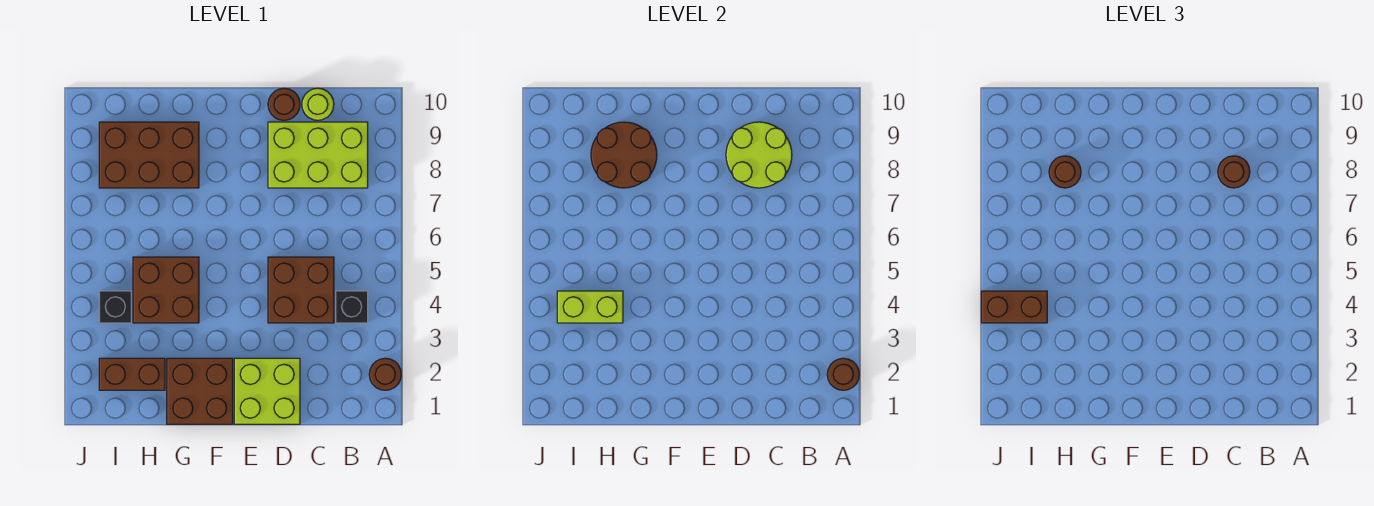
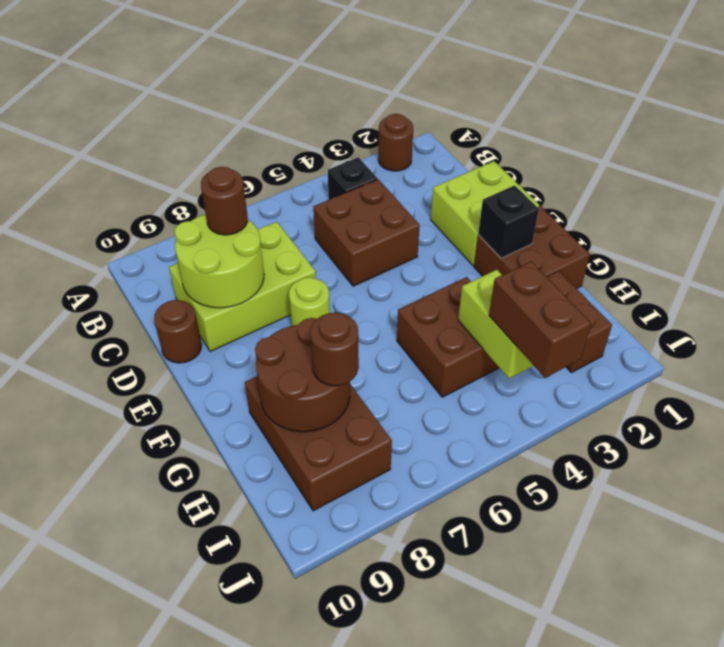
brown 1x1 round brick [827,358,859,390] -> none
lime 2x3 brick [268,122,368,188] -> lime 2x3 brick turned to [169,222,316,352]
lime 1x1 round brick [302,88,334,120] -> lime 1x1 round brick moved to [289,277,330,326]
black 1x1 brick [99,291,131,323] -> black 1x1 brick moved to [478,185,539,258]

